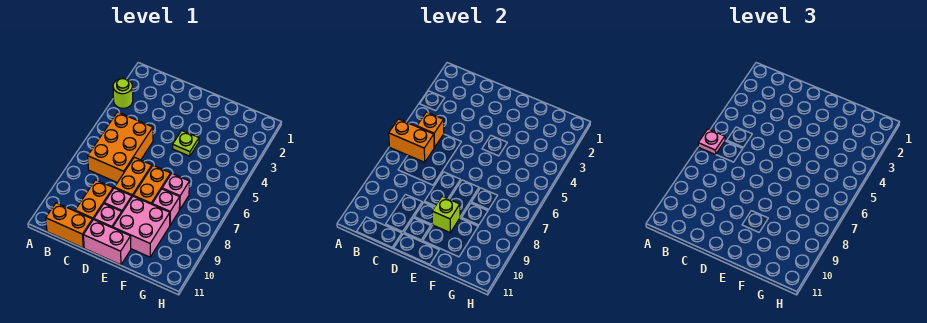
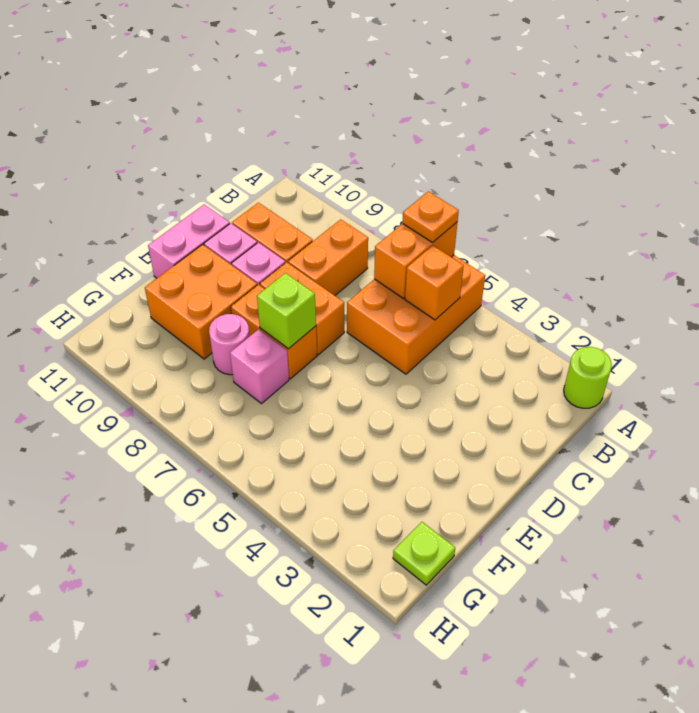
lime 1x1 round brick [113,79,133,108] -> lime 1x1 round brick moved to [564,347,612,408]
pink 1x1 plate [698,129,725,155] -> orange 1x1 plate [402,191,459,243]
orange 2x3 brick [88,112,153,183] -> orange 2x3 brick turned to [347,255,485,374]
orange 1x2 brick [46,203,93,248] -> orange 1x2 brick moved to [288,219,368,295]
lime 1x1 plate [172,131,199,156] -> lime 1x1 plate moved to [393,522,455,585]
pink 2x2 brick [113,196,170,257] -> orange 2x2 brick [145,245,257,359]
lime 1x1 brick [432,196,460,233] -> lime 1x1 brick moved to [257,273,316,349]
pink 1x1 brick [152,189,180,225] -> pink 1x1 round brick [209,314,250,375]

